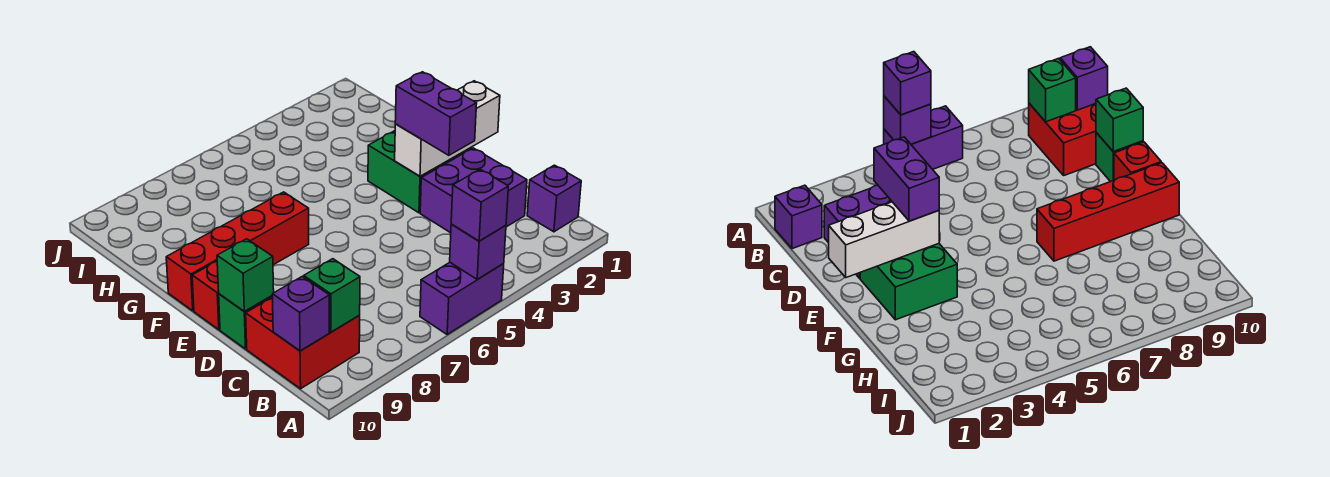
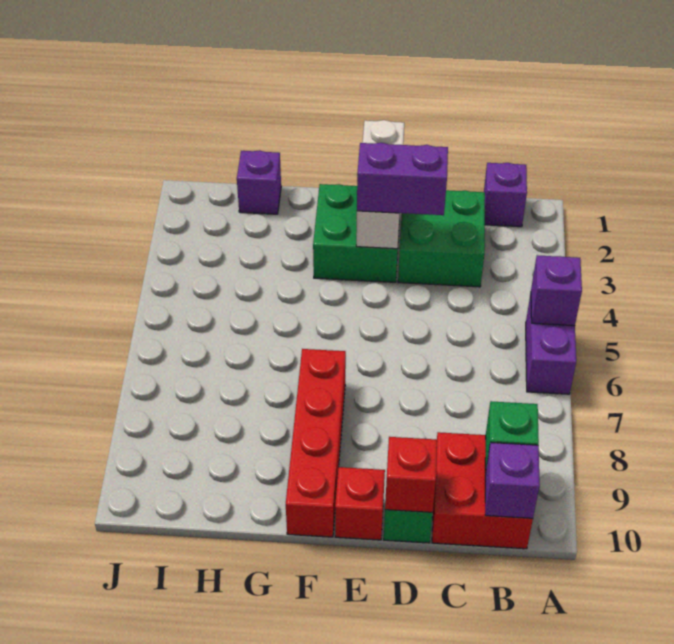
purple 1x1 brick [451,169,508,241] -> purple 1x1 brick moved to [237,150,281,214]
purple 2x2 brick [420,148,527,233] -> green 2x2 brick [398,190,485,287]
green 1x1 brick [217,239,274,311] -> red 1x1 brick [385,437,437,512]

